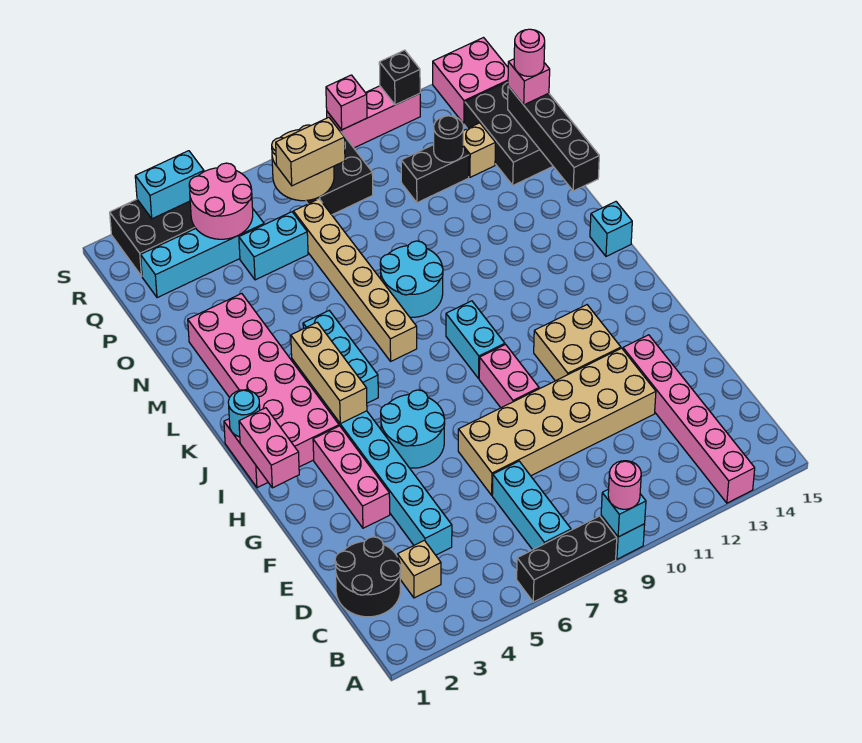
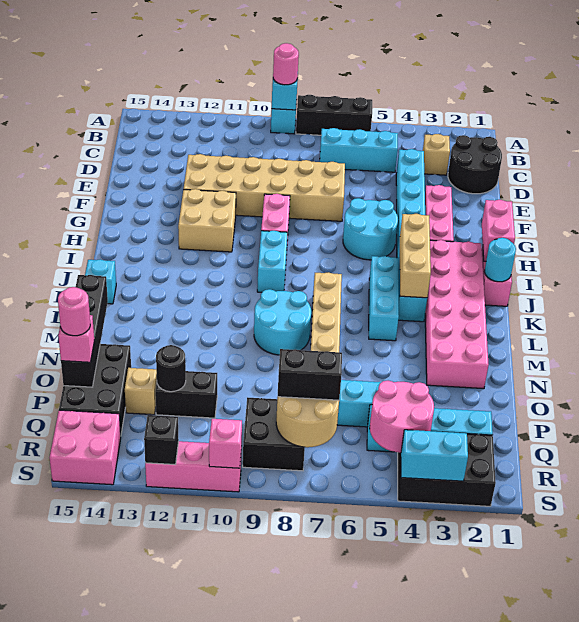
pink 1x6 brick [623,335,755,503] -> none
cyan 1x3 brick [492,461,571,550] -> cyan 1x3 brick turned to [320,128,398,172]
tan 1x2 brick [276,117,345,186] -> black 1x2 brick [278,349,342,400]

